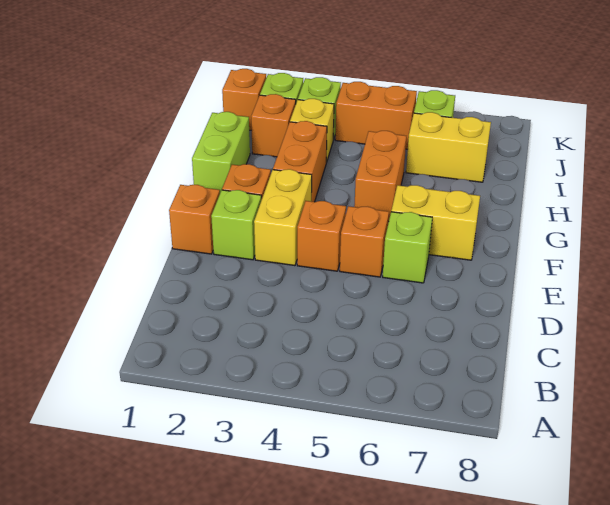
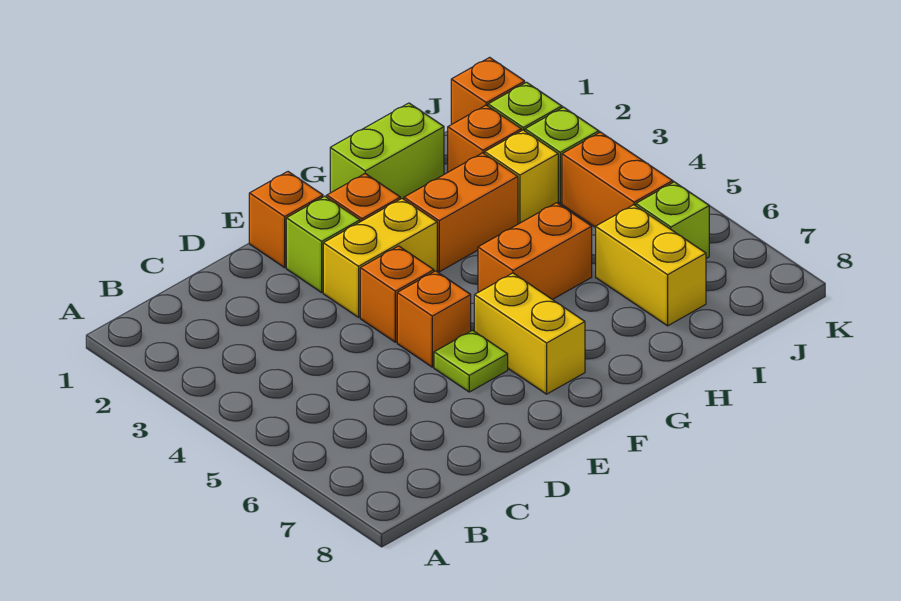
lime 1x1 brick [383,212,432,283] -> lime 1x1 plate [434,330,508,392]

